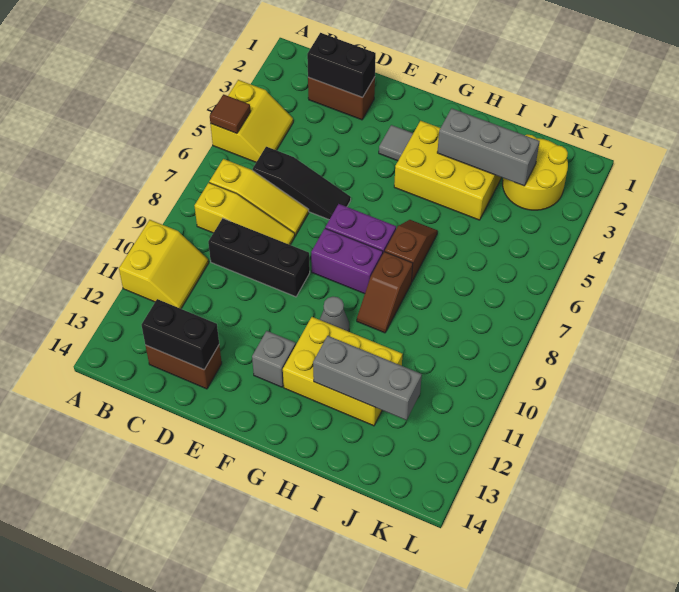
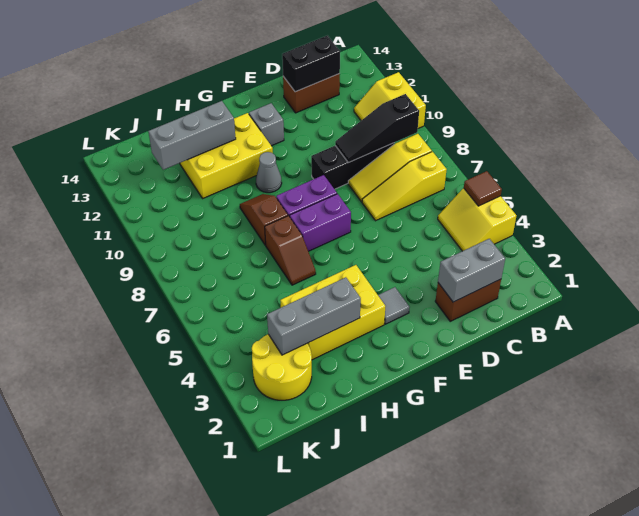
black 1x2 brick [307,33,376,97] -> grey 1x2 brick [438,239,505,302]
black 1x3 slope [253,147,351,220] -> black 1x3 slope moved to [335,94,419,163]

